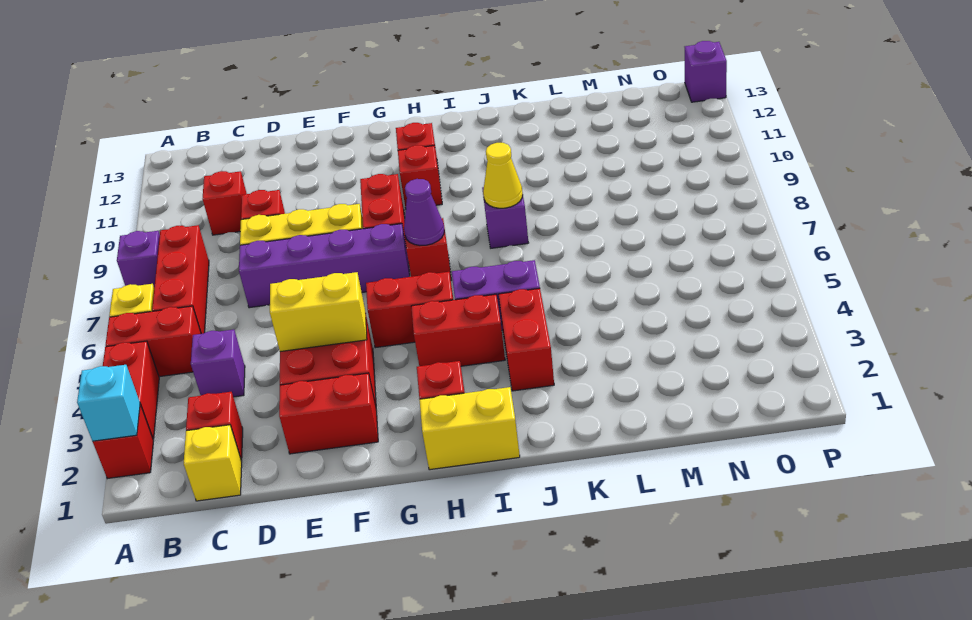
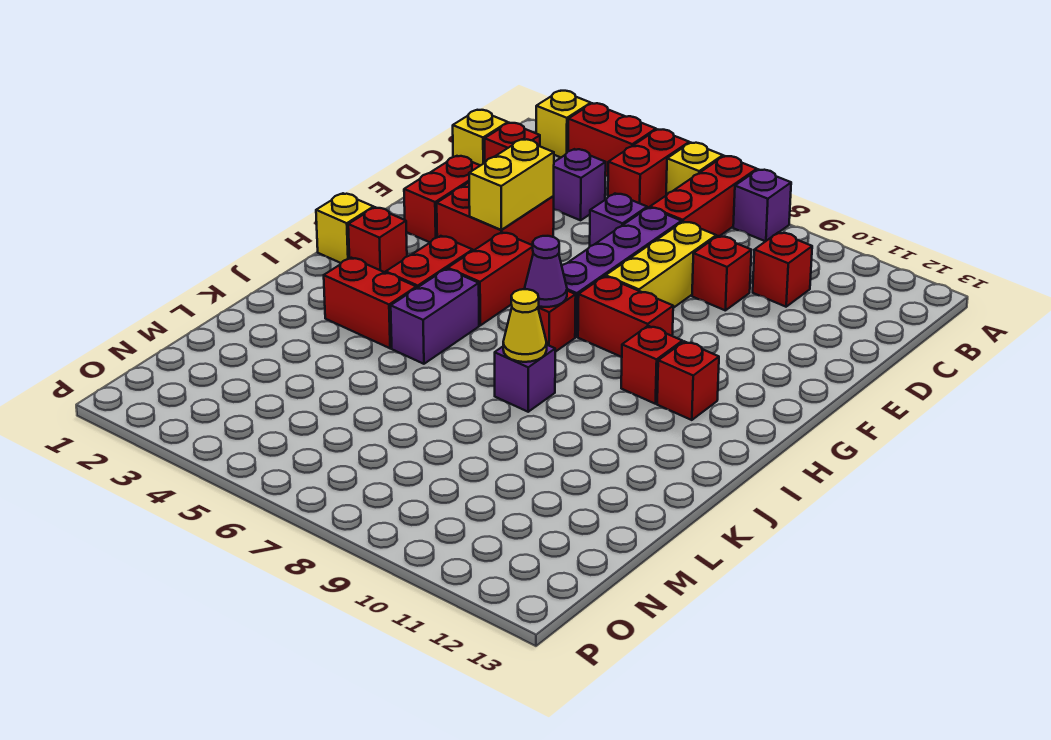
red 1x1 brick [93,405,153,479] -> yellow 1x1 brick [536,91,591,157]
cyan 1x1 brick [77,365,140,441] -> none
red 1x3 brick [152,225,209,334] -> red 1x3 brick turned to [650,156,757,237]
yellow 1x2 brick [419,387,520,470] -> yellow 1x1 brick [316,193,374,263]
purple 1x1 brick [685,41,727,102] -> purple 1x1 brick moved to [590,194,647,246]

